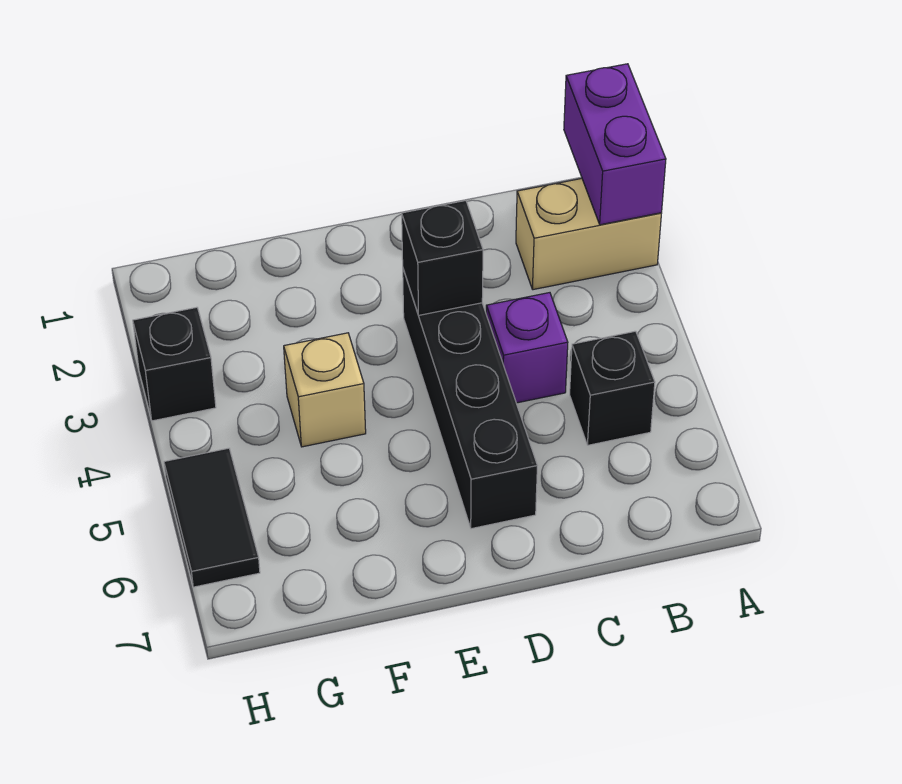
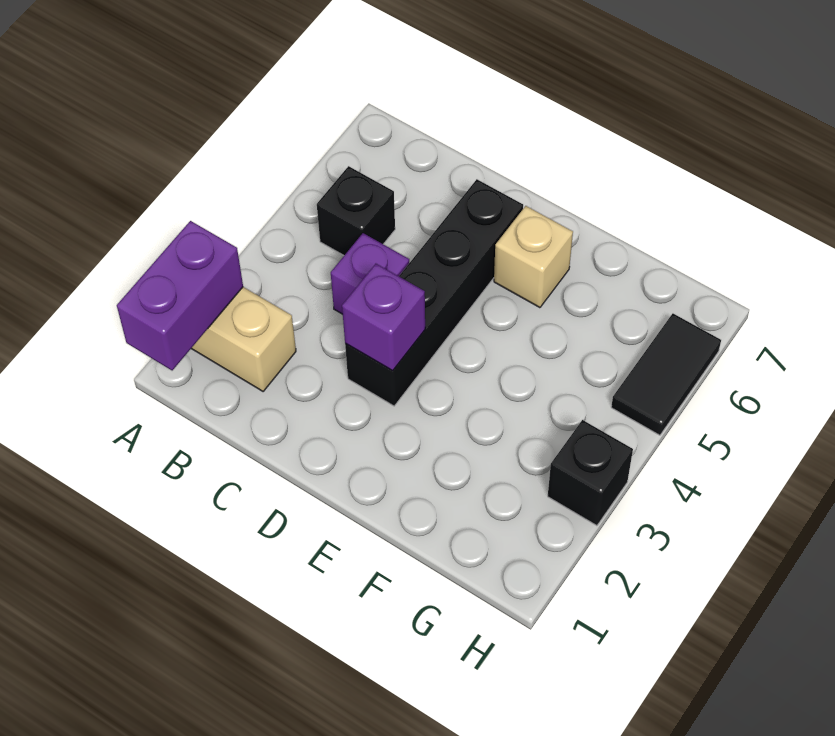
black 1x1 brick [402,201,483,316] -> purple 1x1 brick [342,264,425,371]
tan 1x1 brick [284,333,366,447] -> tan 1x1 brick moved to [494,206,573,308]

